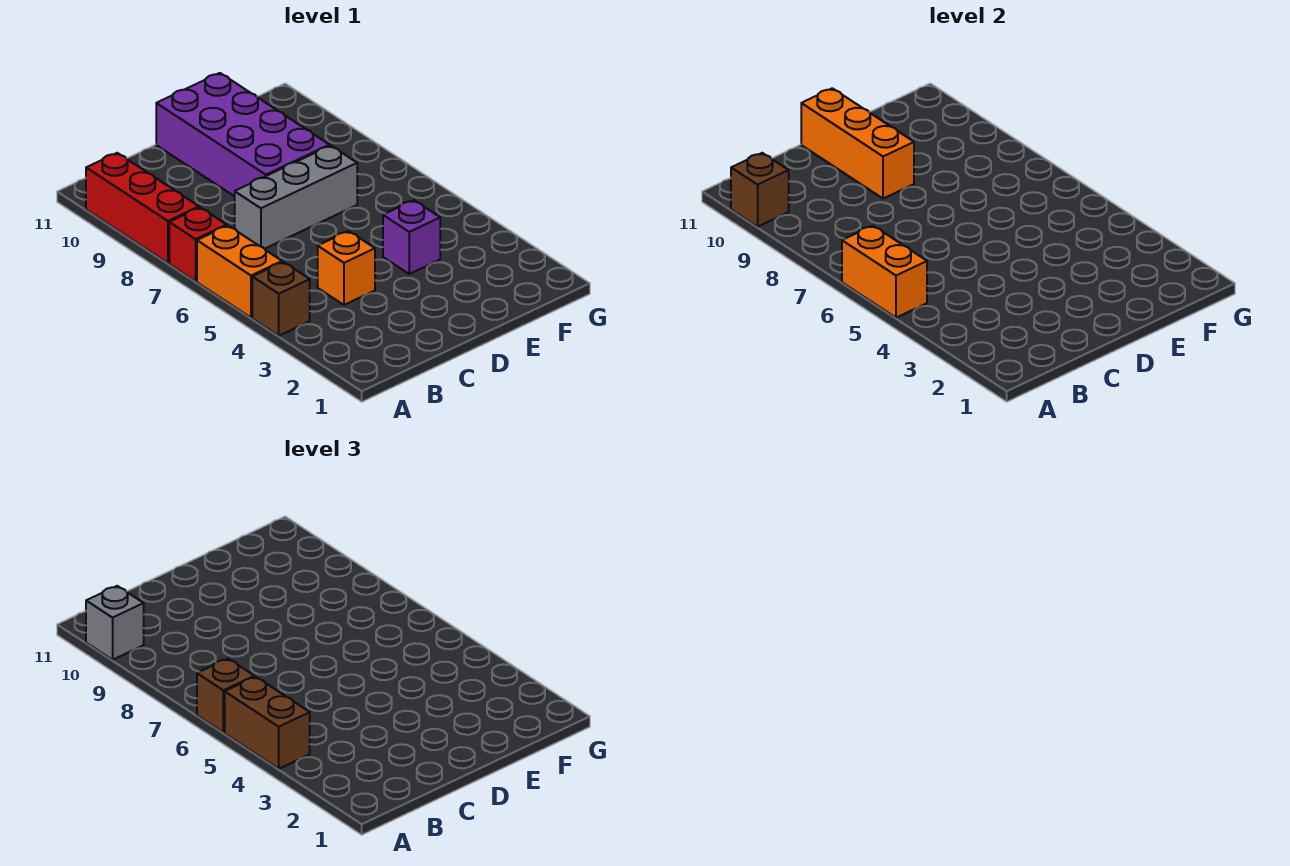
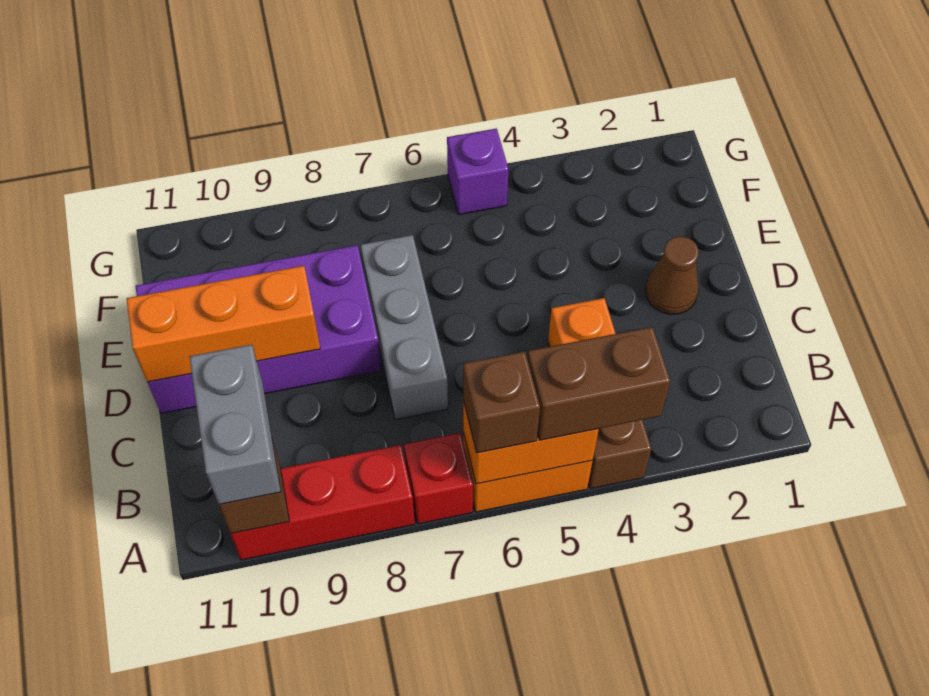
grey 1x1 brick [86,586,144,660] -> grey 1x2 brick [190,345,281,504]
none -> brown 1x1 cone [646,237,699,314]
purple 1x1 brick [383,200,440,274] -> purple 1x1 brick moved to [447,128,508,215]

